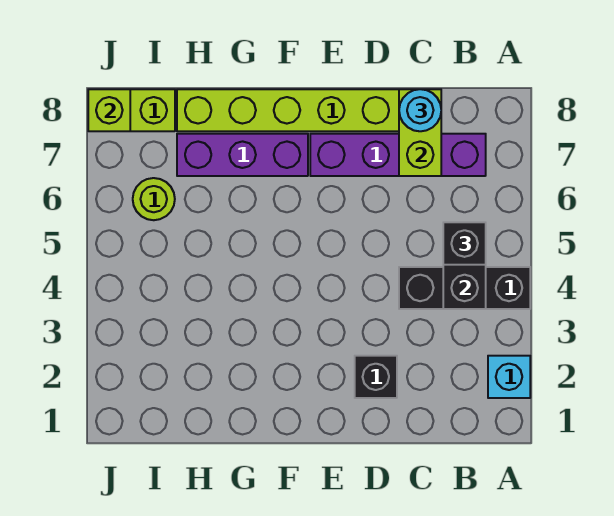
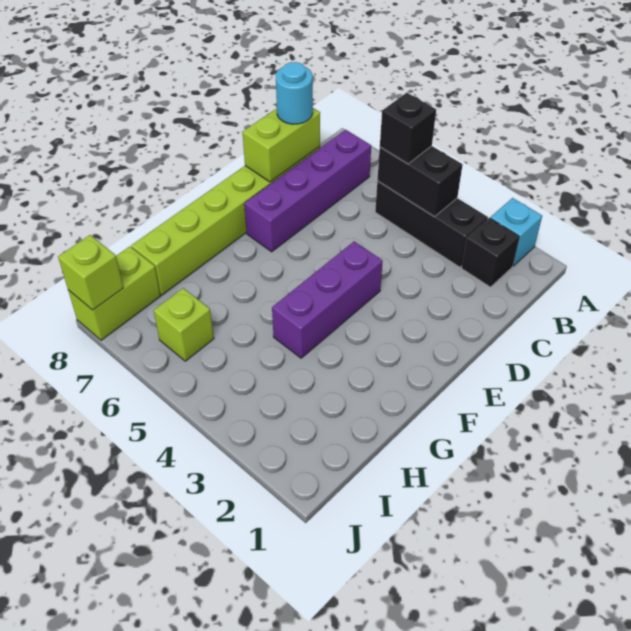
black 1x3 brick [399,267,530,309] -> black 1x3 brick turned to [375,181,488,267]
lime 1x2 brick [399,89,441,176] -> lime 1x2 brick turned to [242,108,320,182]
black 1x1 brick [355,356,397,398] -> black 1x1 brick moved to [462,218,519,287]
purple 1x3 brick [177,134,308,176] -> purple 1x3 brick moved to [272,241,383,358]
lime 1x1 round brick [133,178,175,220] -> lime 1x1 brick [154,288,214,361]

